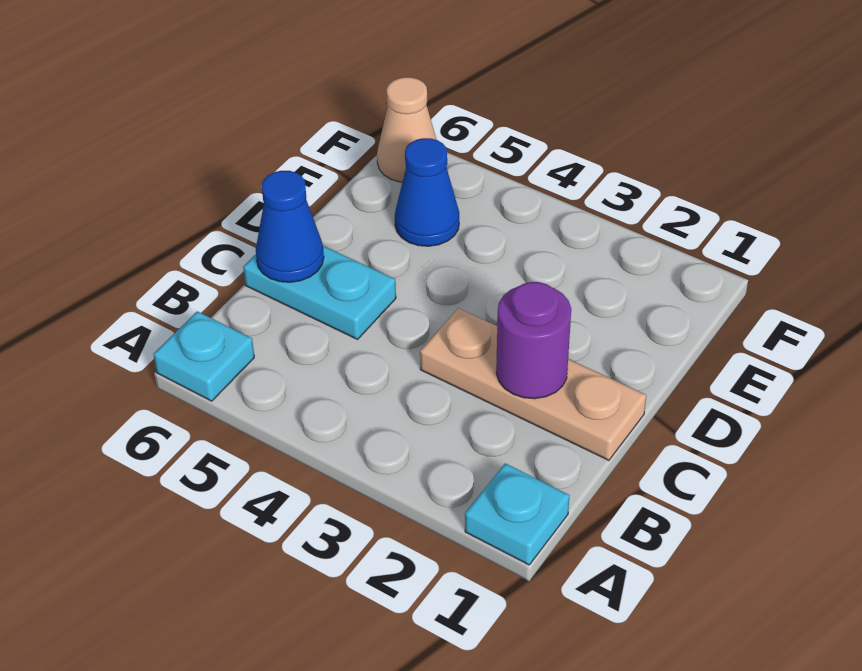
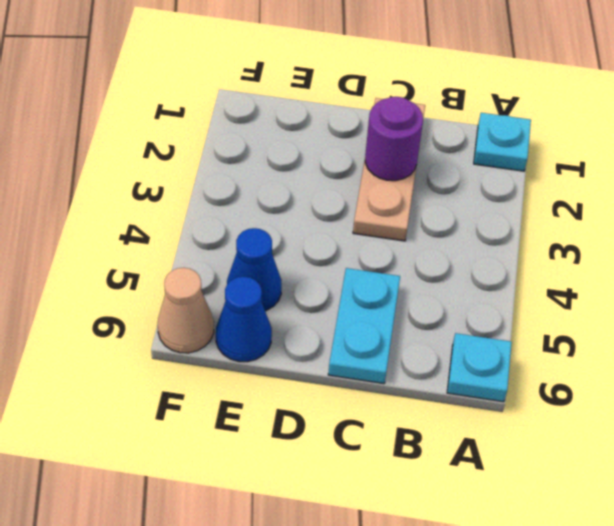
blue 1x1 cone [256,171,324,282] -> blue 1x1 cone moved to [216,277,272,362]

